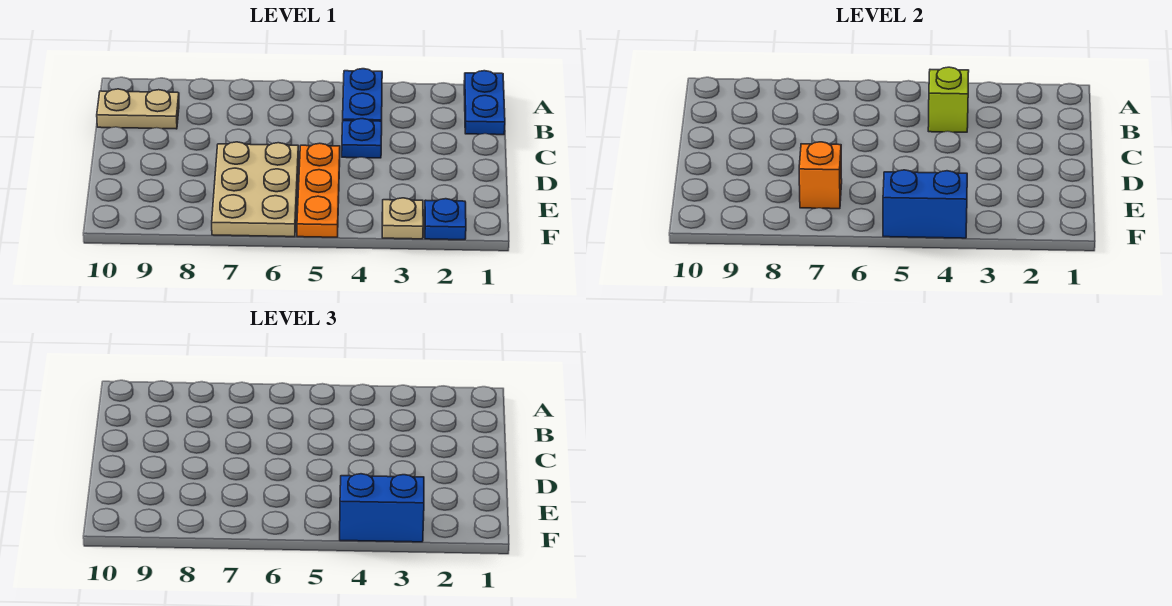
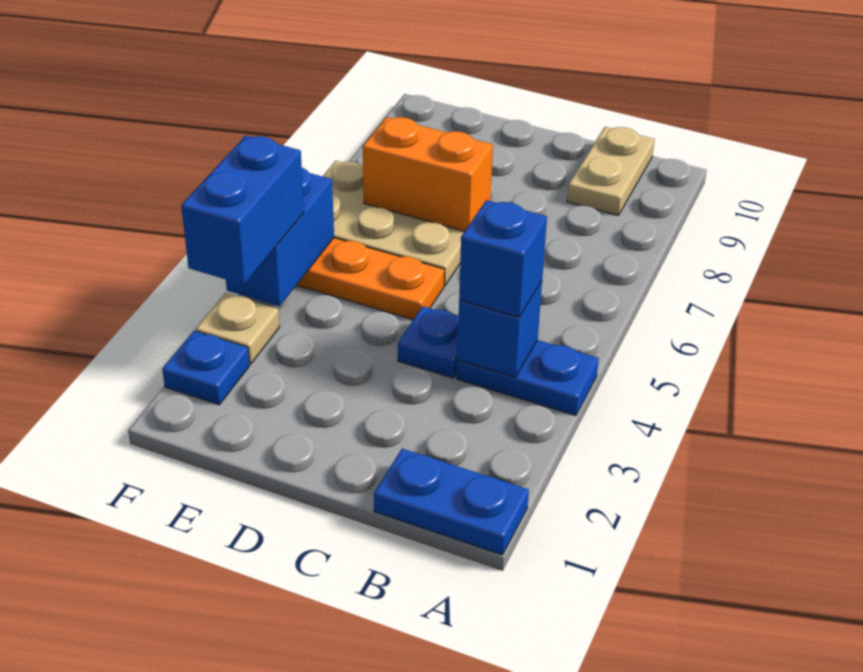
lime 1x1 brick [928,67,969,132] -> blue 1x1 brick [457,281,542,377]
none -> blue 1x1 brick [459,200,547,317]
orange 1x1 brick [799,142,842,209] -> orange 1x2 brick [363,117,493,231]

